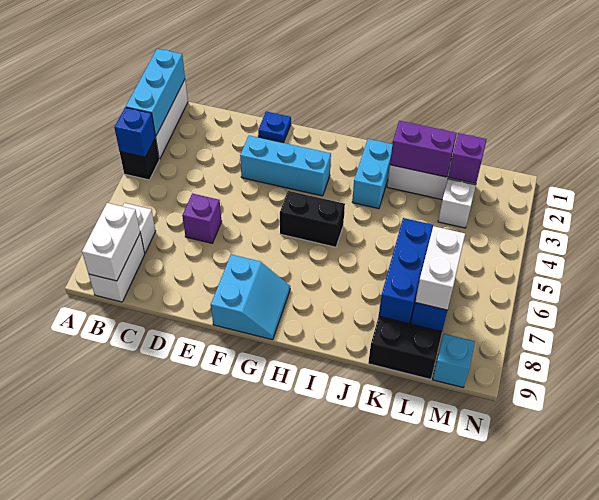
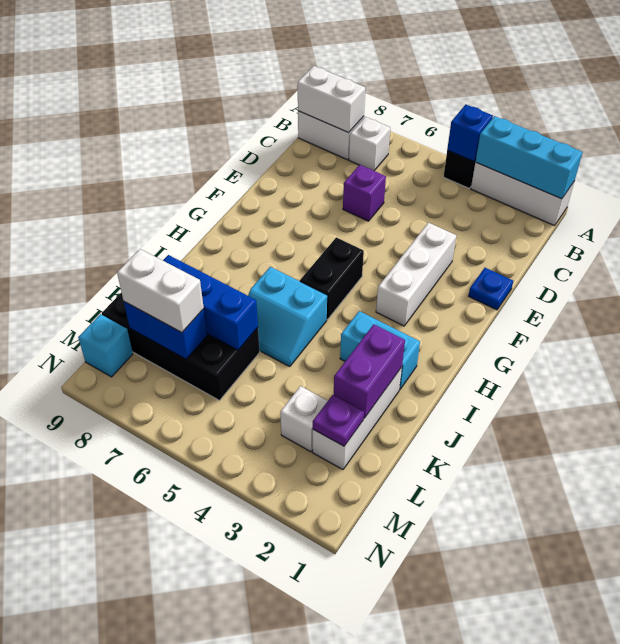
cyan 1x3 brick [240,136,331,196] -> white 1x3 brick [376,223,456,326]
cyan 2x2 slope [211,255,290,340] -> cyan 2x2 slope moved to [248,267,327,367]
purple 1x1 brick [448,133,487,183] -> purple 1x1 plate [313,395,364,446]

